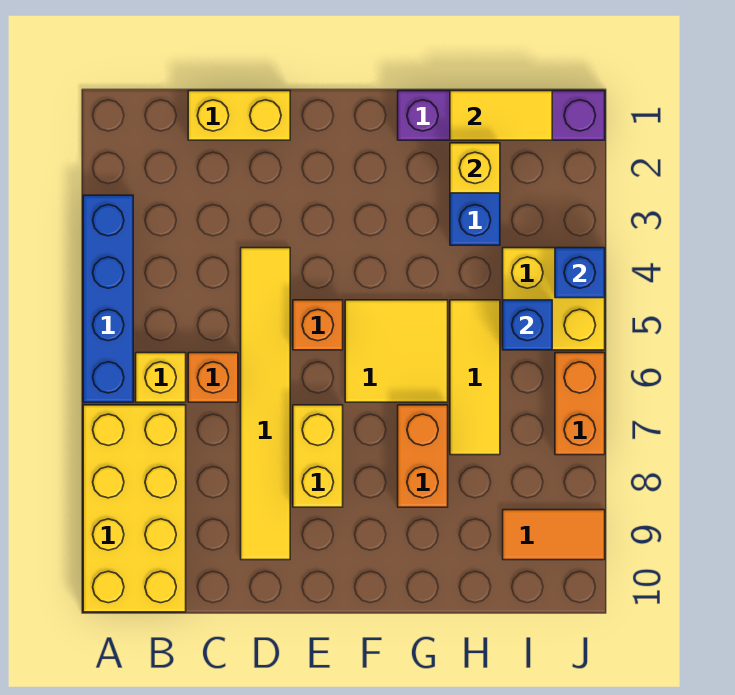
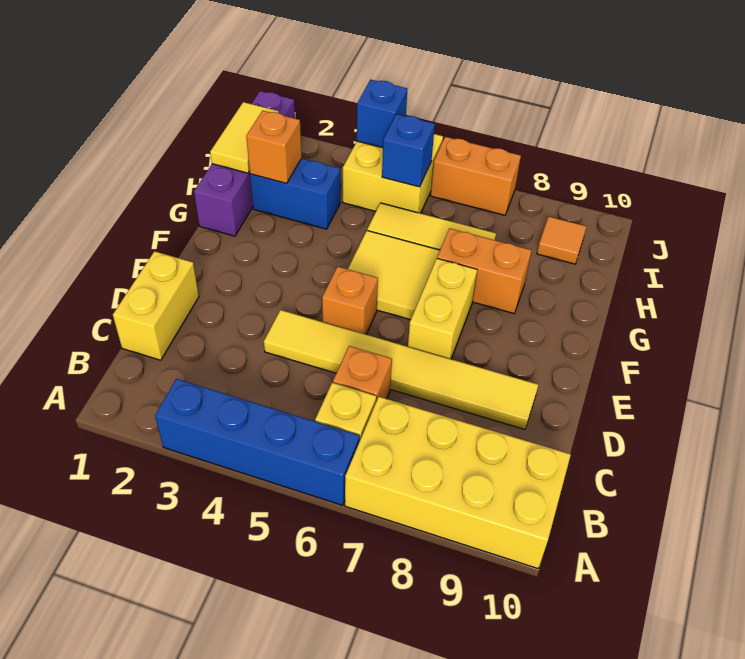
yellow 1x2 brick [293,405,343,507] -> yellow 1x2 brick turned to [408,259,477,359]
yellow 1x1 brick [450,143,500,193] -> orange 1x1 brick [246,111,302,183]
orange 1x2 tile [503,510,605,560] -> orange 1x1 tile [537,217,587,264]

